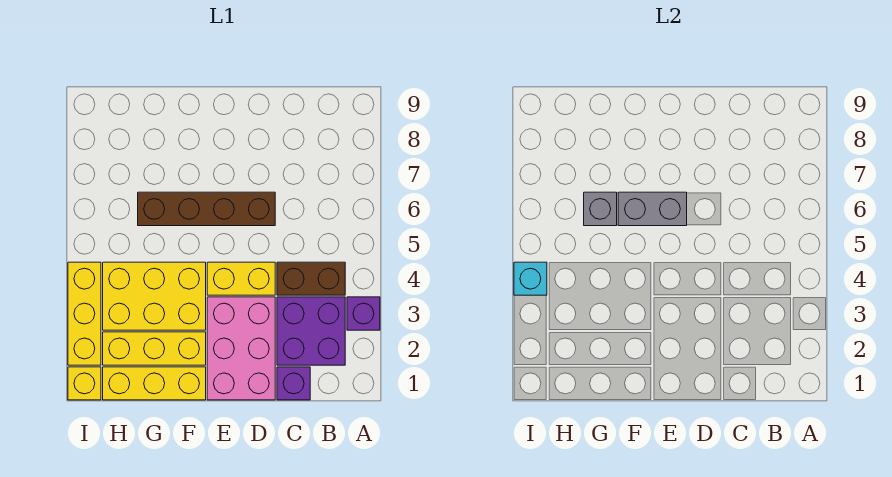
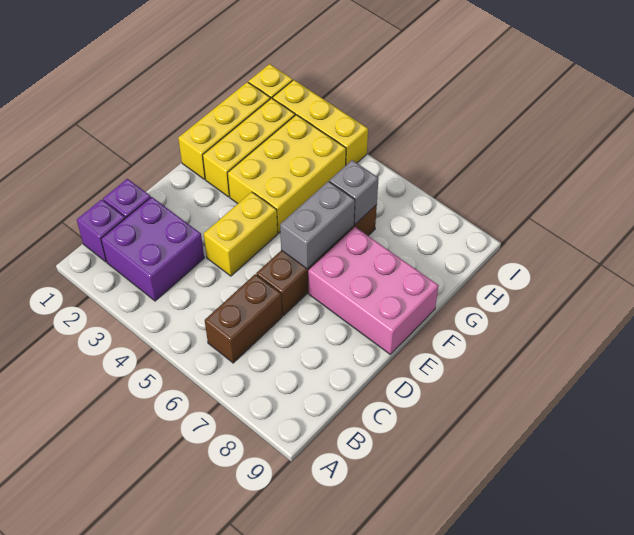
purple 1x1 brick [347,297,380,330] -> purple 1x1 brick moved to [77,199,125,262]
brown 1x2 brick [277,262,345,295] -> brown 1x2 brick moved to [205,274,282,363]
pink 2x3 brick [207,297,275,400] -> pink 2x3 brick moved to [308,227,439,354]
cyan 1x1 brick [514,262,547,295] -> none

